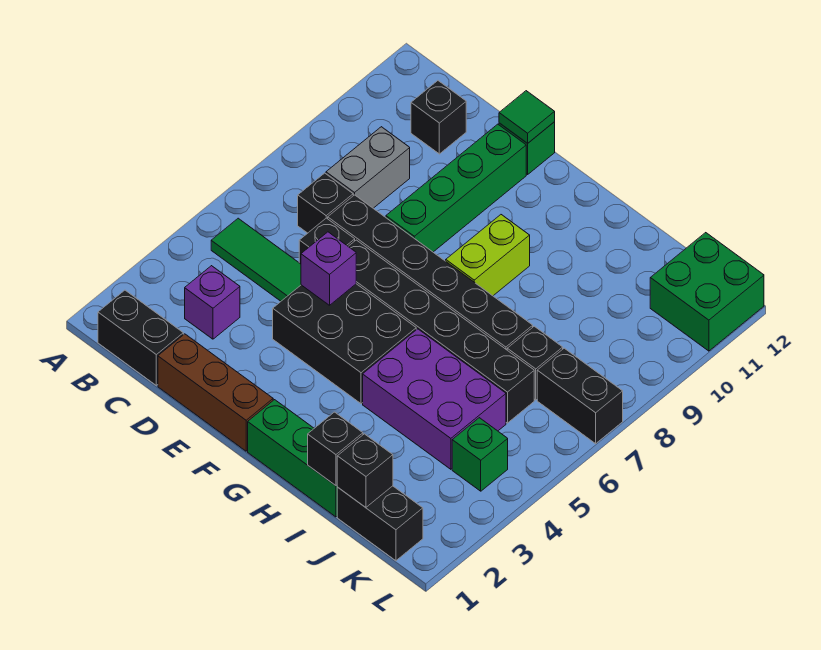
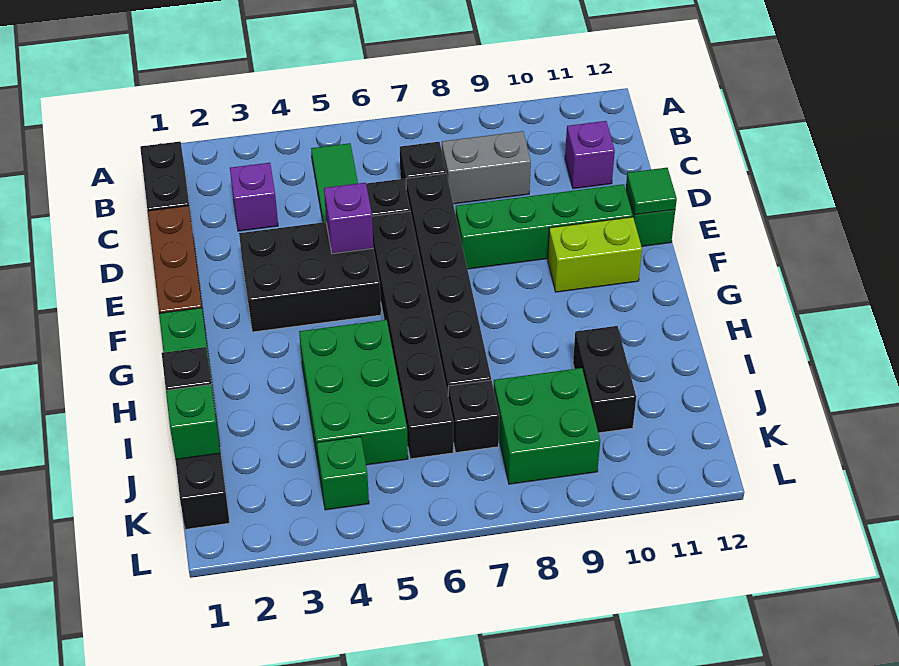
black 1x1 brick [411,81,466,154] -> purple 1x1 brick [565,121,615,189]
black 2x3 brick [273,284,416,404] -> black 2x3 brick turned to [239,222,381,332]
lime 1x2 brick [446,215,530,296] -> lime 1x2 brick moved to [548,217,642,292]
purple 2x3 brick [363,329,506,469] -> green 2x3 brick [299,320,408,468]
black 1x1 brick [337,434,393,507] -> green 1x1 brick [166,385,220,459]
black 1x2 brick [537,348,623,444] -> black 1x2 brick moved to [573,326,636,433]
green 2x2 brick [650,233,764,351] -> green 2x2 brick moved to [494,368,600,484]

